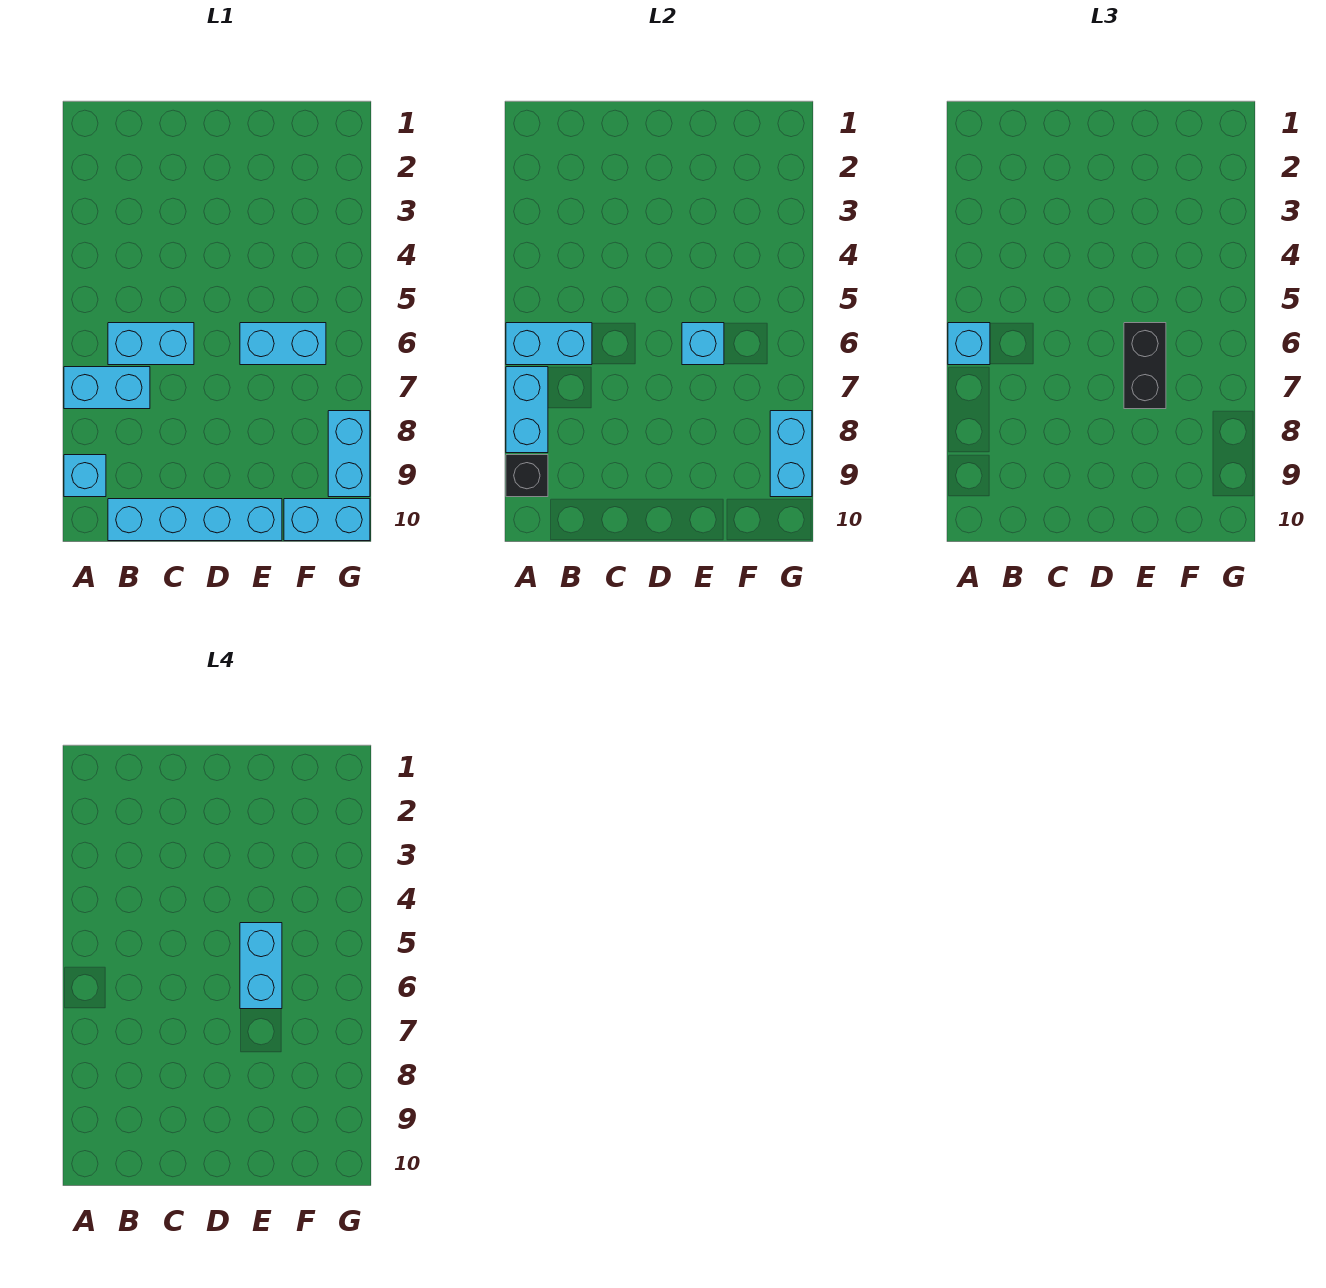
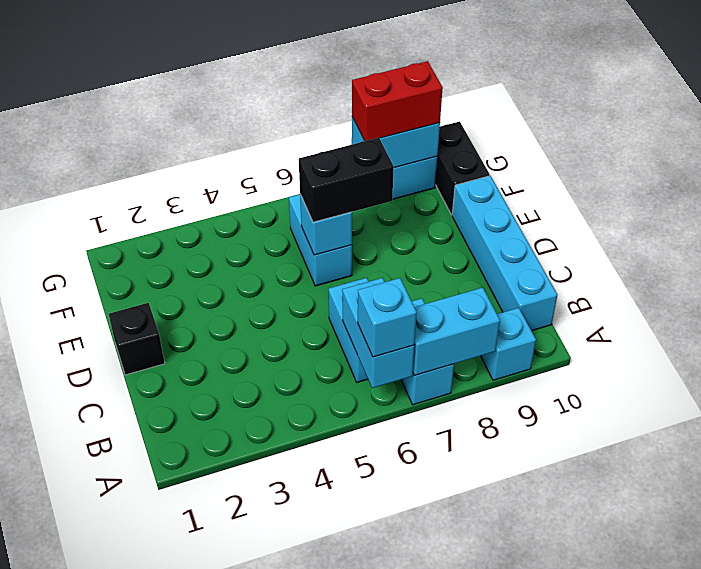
black 1x1 brick [506,455,548,497] -> black 1x1 brick moved to [109,303,165,375]
cyan 1x2 brick [240,923,282,1009] -> none
cyan 1x2 brick [284,499,370,541] -> black 1x2 brick [435,121,490,215]
none -> red 1x2 brick [352,61,443,141]

